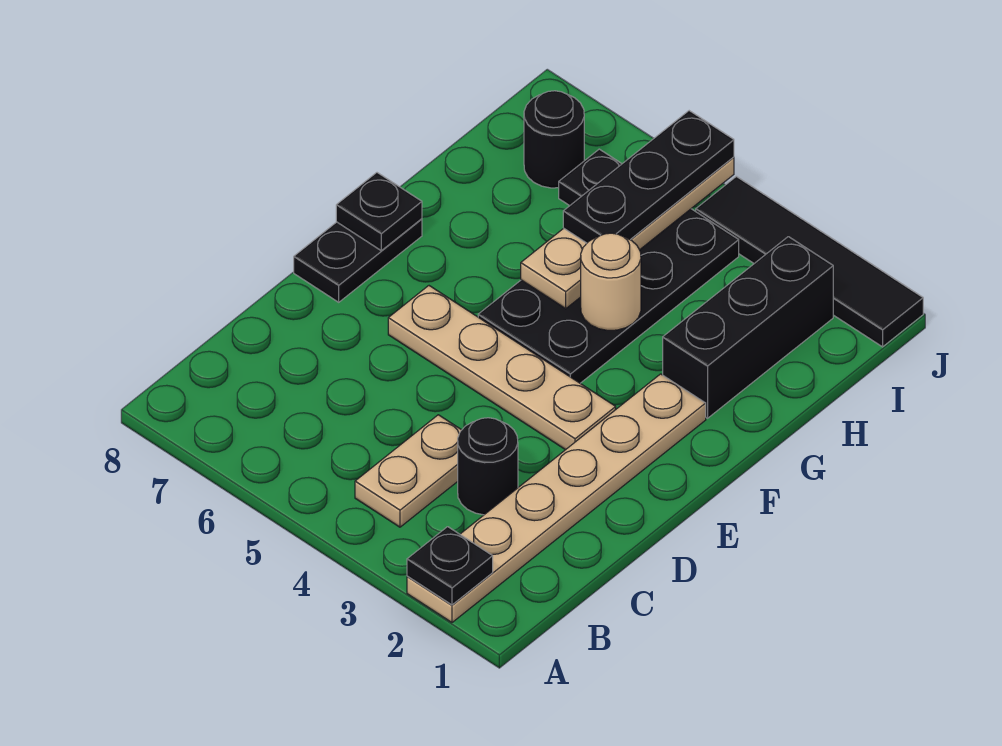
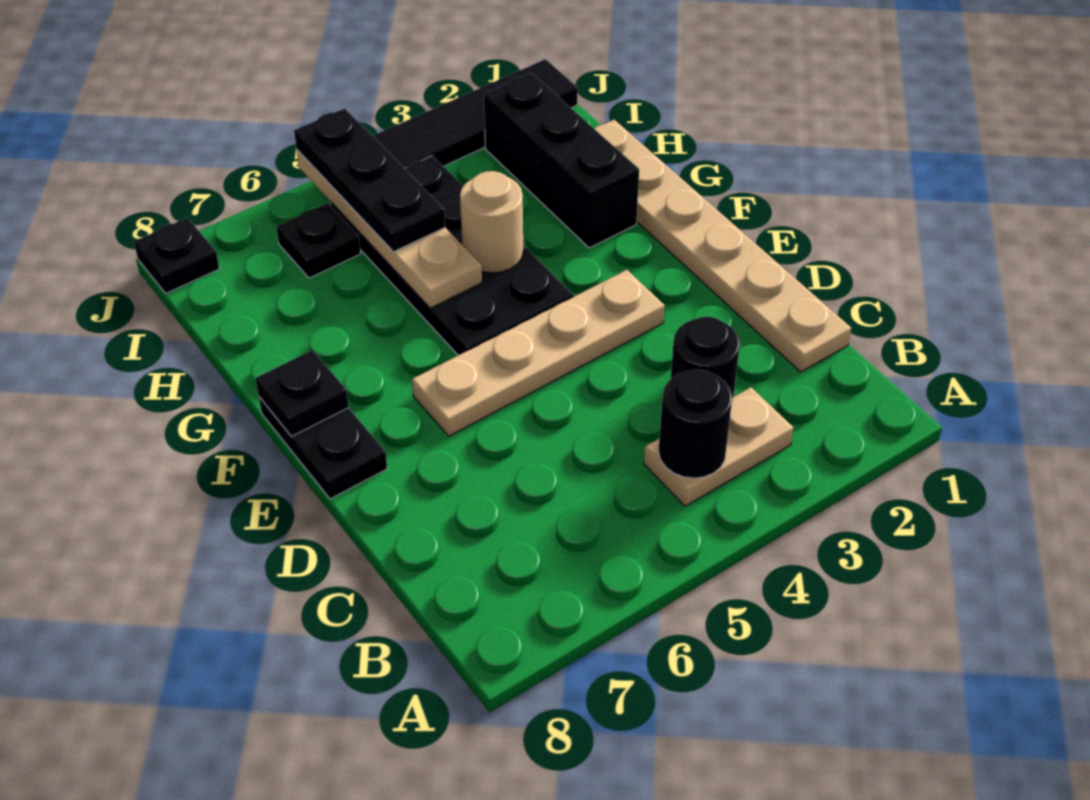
tan 1x6 plate [407,374,706,622] -> tan 1x6 plate moved to [594,120,851,372]
black 1x1 plate [407,527,493,605] -> black 1x1 plate moved to [134,218,219,293]
tan 1x2 plate [355,415,461,527] -> tan 1x2 plate turned to [644,387,794,506]
black 1x1 round brick [524,91,584,188] -> black 1x1 round brick moved to [658,370,732,478]

